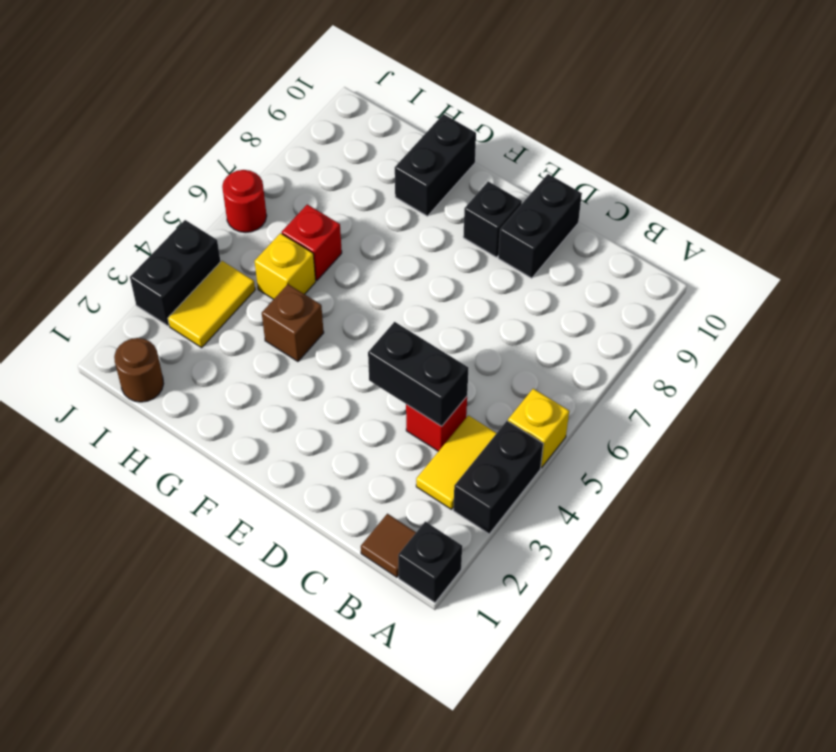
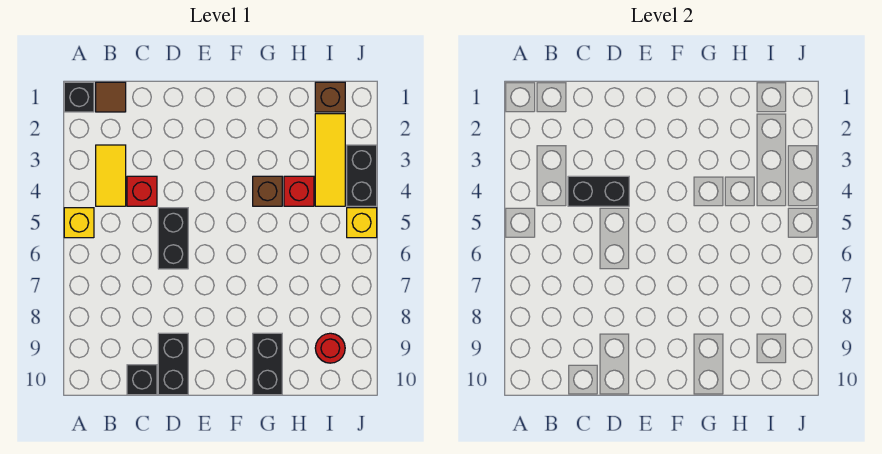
black 1x2 brick [453,421,543,534] -> black 1x2 brick moved to [158,208,188,269]
black 1x1 brick [463,181,522,257] -> black 1x1 brick moved to [127,365,157,395]
yellow 1x1 brick [255,233,316,299] -> yellow 1x1 brick moved to [347,208,377,238]
red 1x1 brick [282,204,342,281] -> red 1x1 brick moved to [284,176,314,206]
brown 1x1 round brick [114,338,164,402] -> brown 1x1 brick [315,82,345,112]
yellow 1x2 tile [168,261,255,348] -> yellow 1x3 tile [315,114,345,206]
red 1x1 round brick [222,170,267,233] -> red 1x1 round brick moved to [315,333,345,363]

